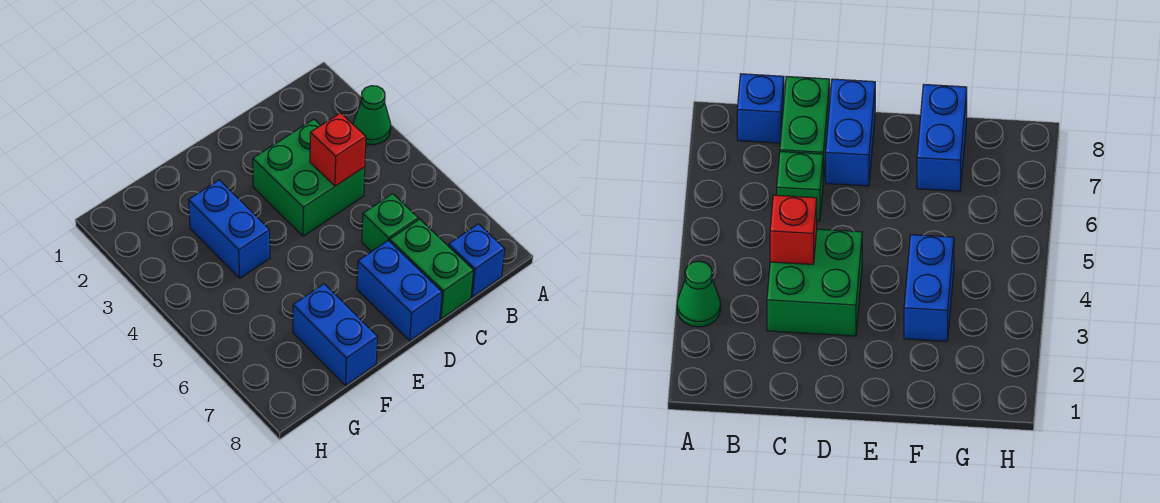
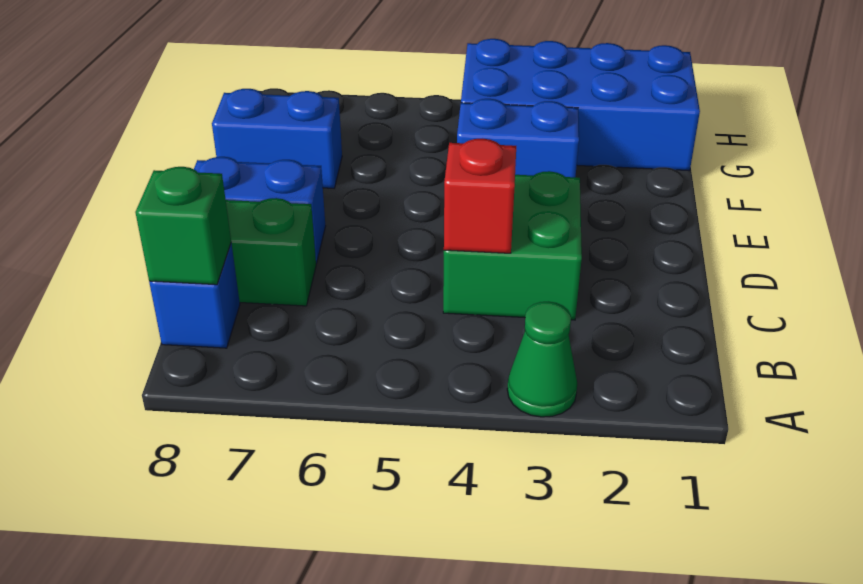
green 1x1 brick [362,194,418,252] -> green 1x1 brick moved to [135,167,231,285]
none -> blue 2x4 brick [461,39,700,171]

